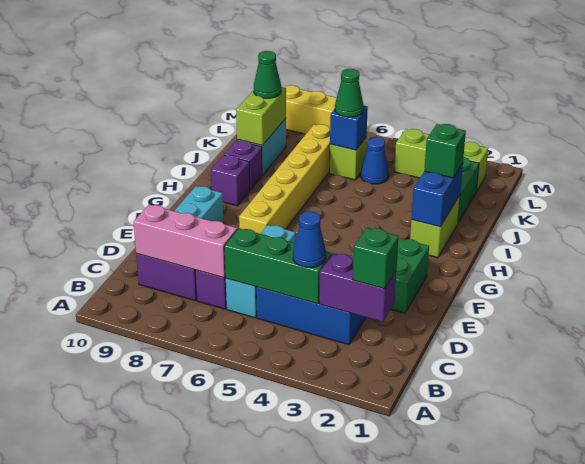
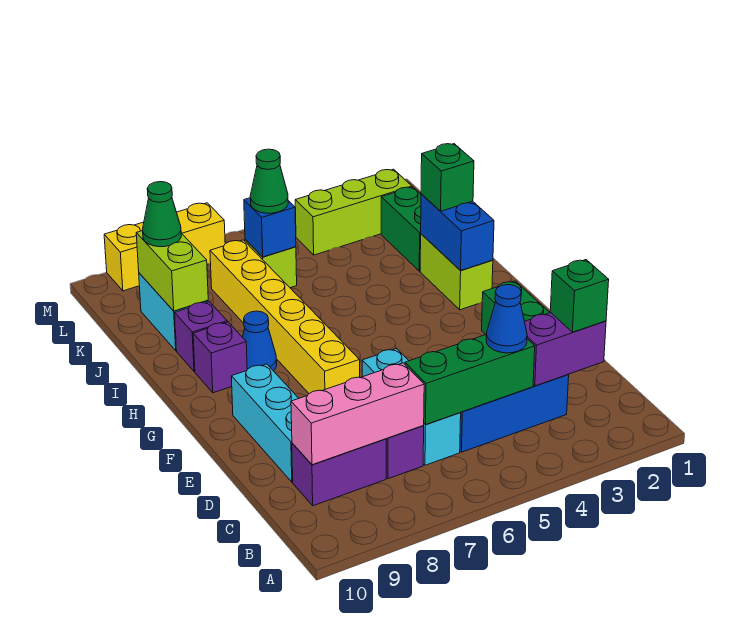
blue 1x1 cone [361,137,389,184] -> blue 1x1 cone moved to [243,311,277,371]

